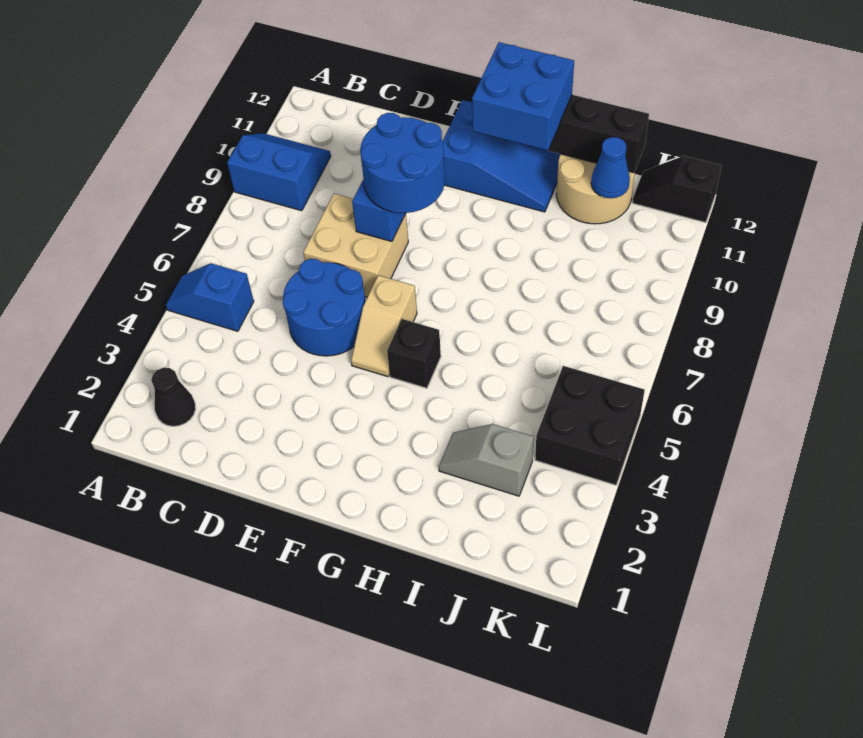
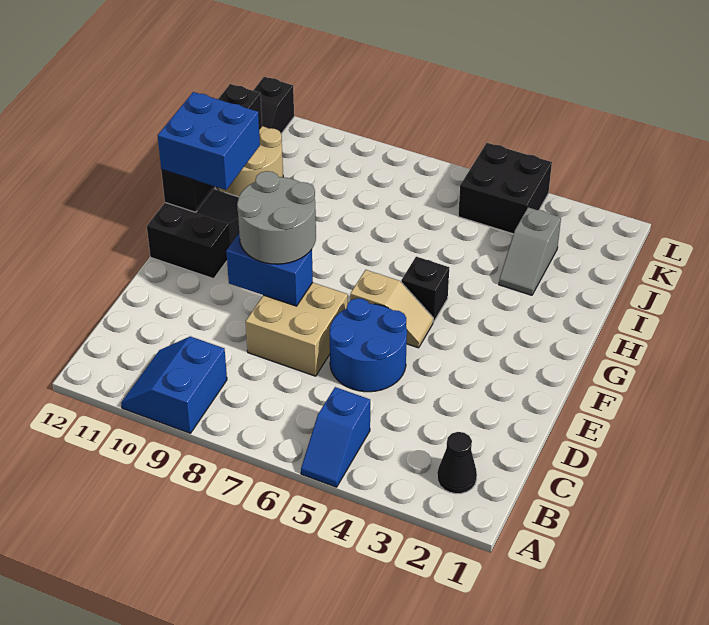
blue 2x2 round brick [360,113,445,213] -> grey 2x2 round brick [237,171,316,264]
blue 2x3 slope [442,100,560,212] -> black 2x3 slope [147,189,239,279]
blue 1x1 cone [591,137,630,198] -> none

